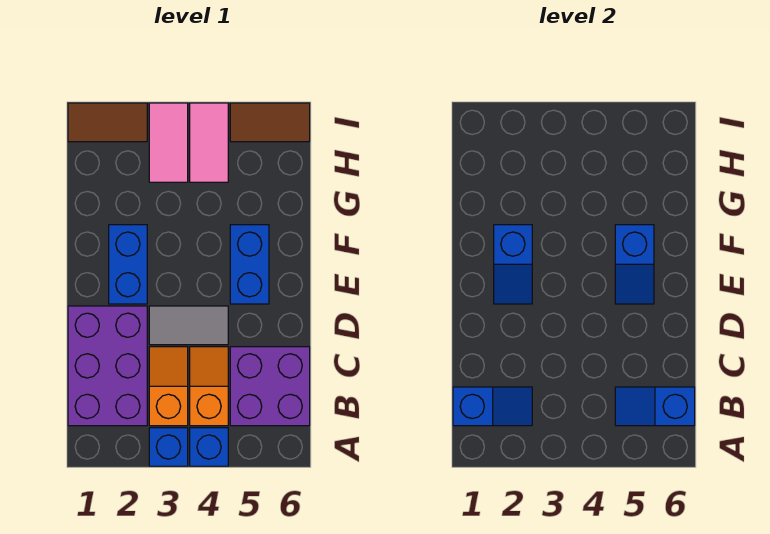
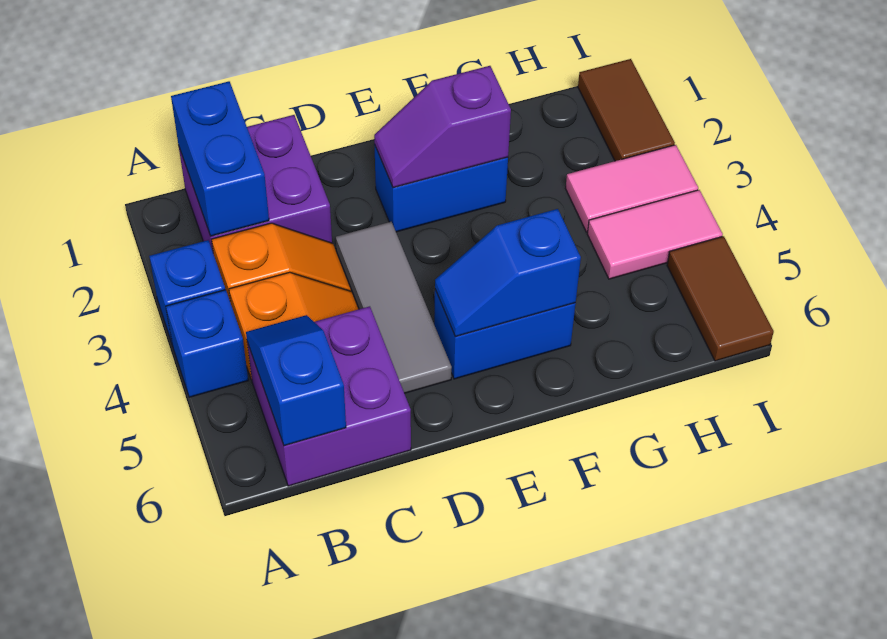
purple 2x3 brick [68,306,147,426] -> purple 2x2 brick [179,115,332,251]
blue 1x2 slope [453,387,532,426] -> blue 1x2 brick [171,81,269,236]
grey 1x2 tile [149,306,228,345] -> grey 1x3 tile [336,222,452,393]
blue 1x2 slope [494,225,532,304] -> purple 1x2 slope [374,66,511,188]

